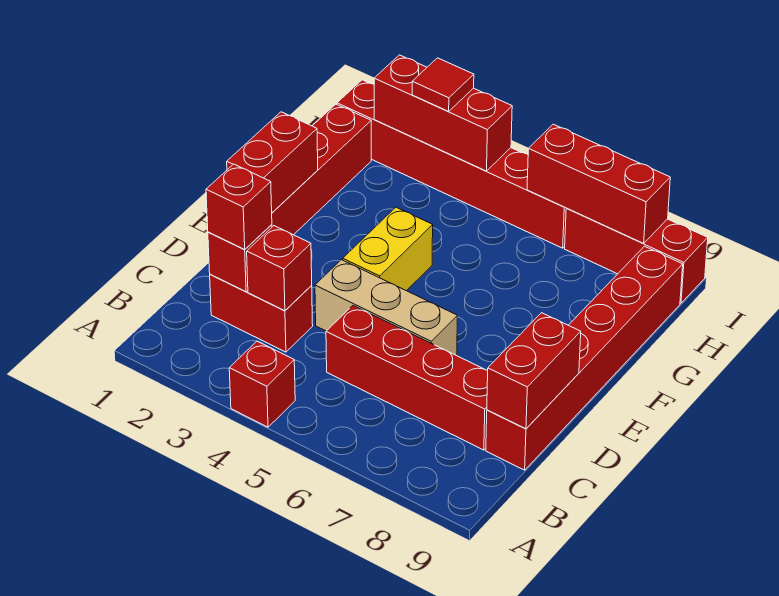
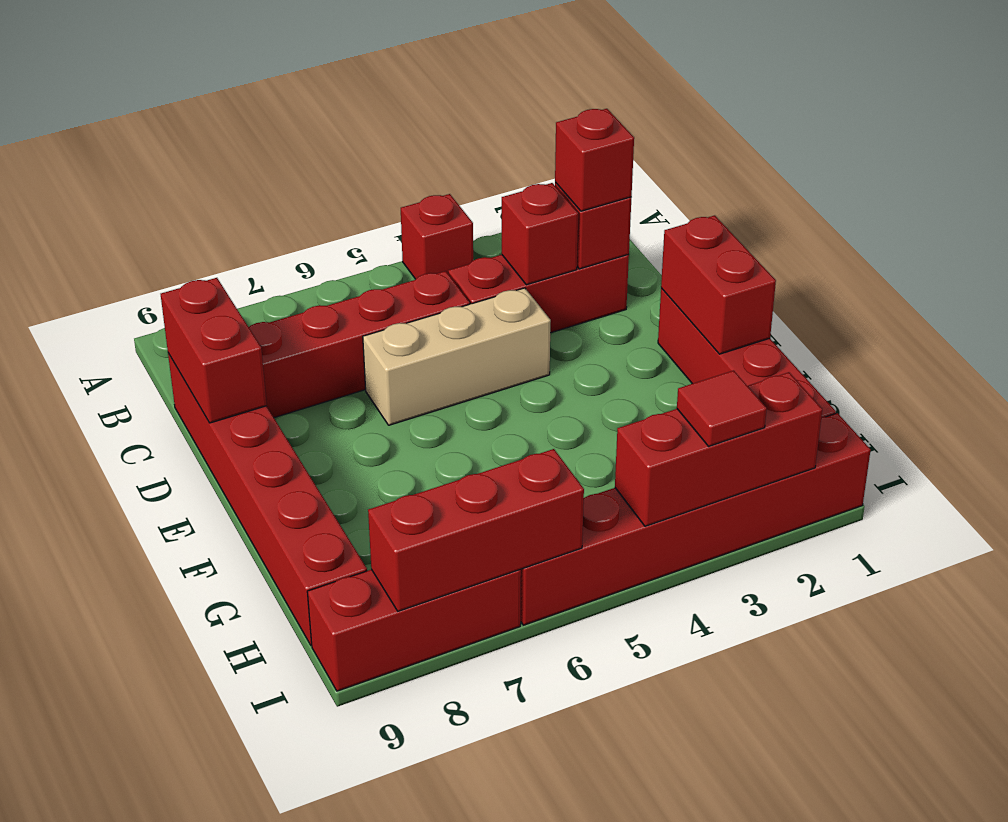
red 1x2 brick [210,275,313,352] -> red 1x3 brick [448,254,629,333]
yellow 1x2 brick [343,207,433,291] -> none

